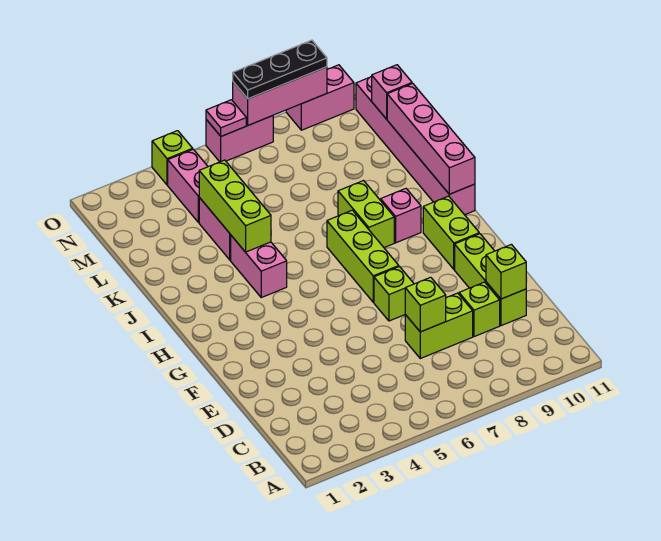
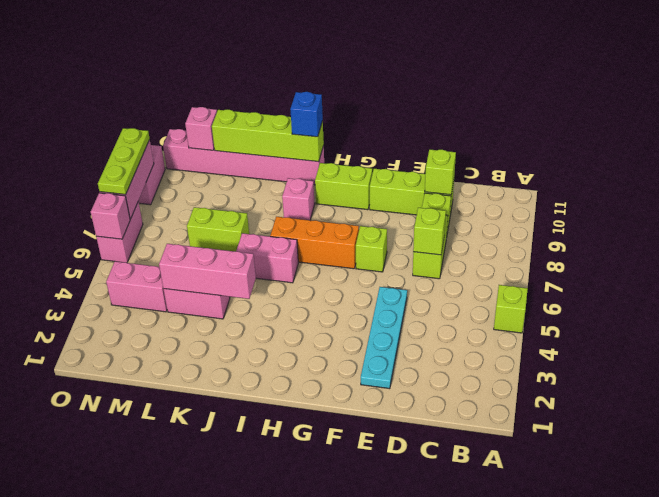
none -> cyan 1x4 plate [361,287,407,389]
lime 1x3 brick [327,210,399,302] -> orange 1x3 brick [270,217,359,269]
pink 1x2 brick [231,236,287,297] -> pink 1x2 brick moved to [236,233,298,283]
lime 1x2 brick [338,181,394,247] -> lime 1x2 brick moved to [187,207,249,252]
pink 1x4 brick [387,83,475,194] -> lime 1x4 brick [212,110,324,162]
none -> blue 1x1 brick [290,92,323,137]
lime 1x3 brick [199,160,271,252] -> pink 1x3 brick [159,244,256,299]
lime 1x1 brick [152,131,193,185] -> lime 1x1 brick moved to [494,285,528,333]
pink 1x1 plate [206,100,246,136] -> pink 1x1 brick [91,193,130,239]
black 1x3 plate [233,40,327,99] -> lime 1x3 plate [98,128,150,195]

